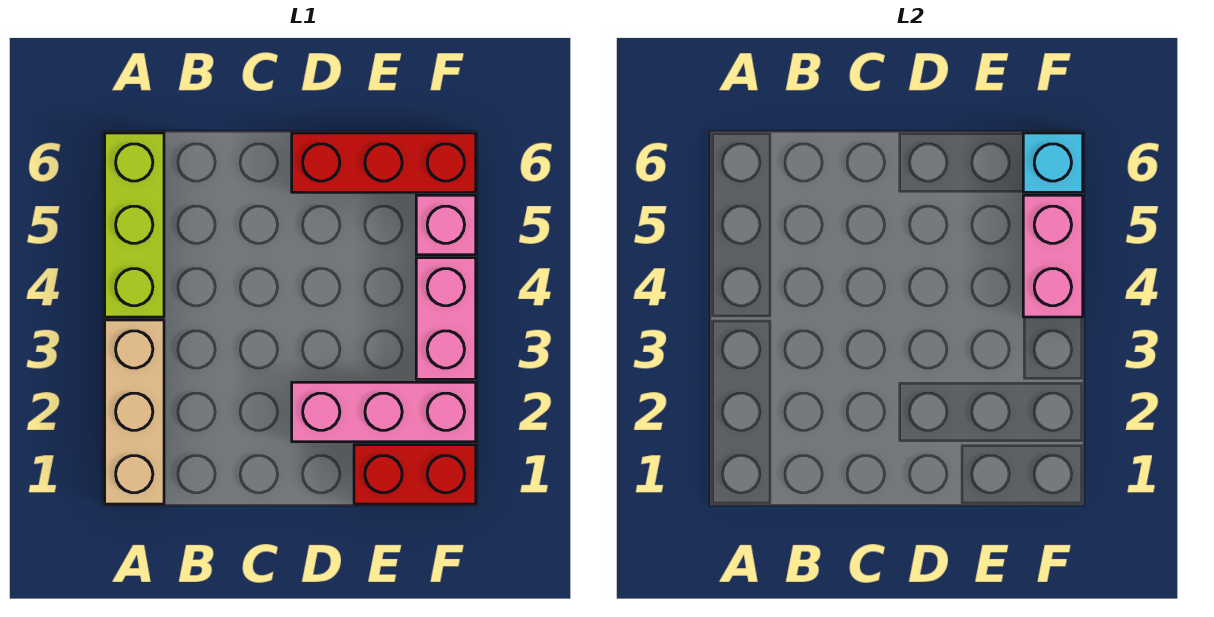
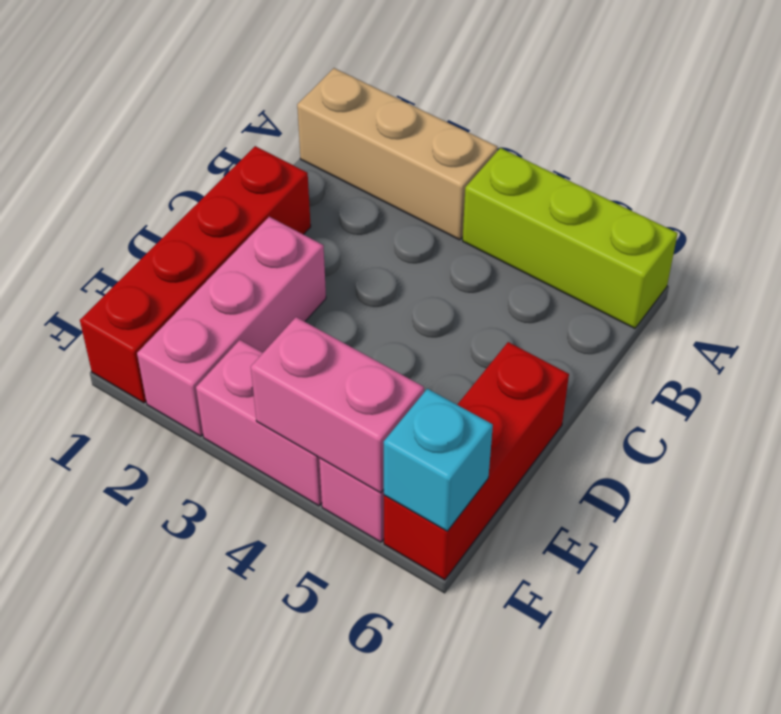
red 1x2 brick [354,445,476,504] -> red 1x4 brick [80,146,311,403]

